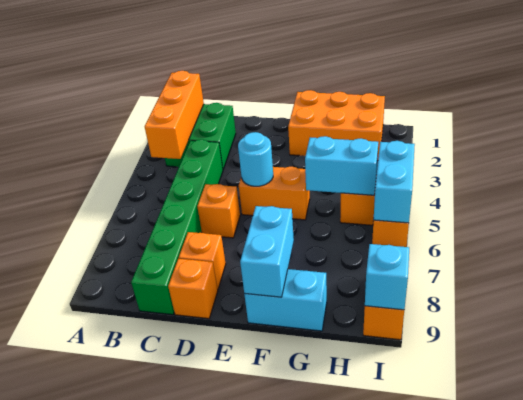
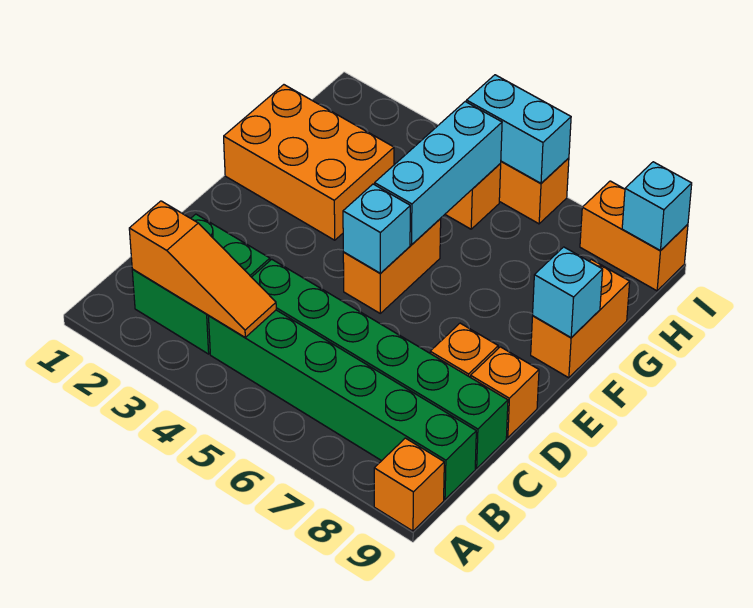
orange 1x3 brick [145,71,204,159] -> orange 1x3 slope [129,201,276,337]
none -> green 1x6 brick [209,310,476,499]
orange 1x1 brick [197,184,240,238] -> orange 1x1 brick moved to [374,438,444,531]
cyan 1x1 round brick [238,132,273,186] -> cyan 1x1 brick [343,184,410,273]
orange 2x3 brick [288,90,385,161] -> orange 2x3 brick turned to [224,85,394,240]
cyan 1x2 brick [240,206,294,297] -> cyan 1x1 brick [533,247,603,338]
cyan 1x2 brick [244,269,327,331] -> orange 1x2 brick [531,259,630,378]
cyan 1x2 brick [305,136,378,195] -> cyan 1x3 brick [375,102,502,245]

